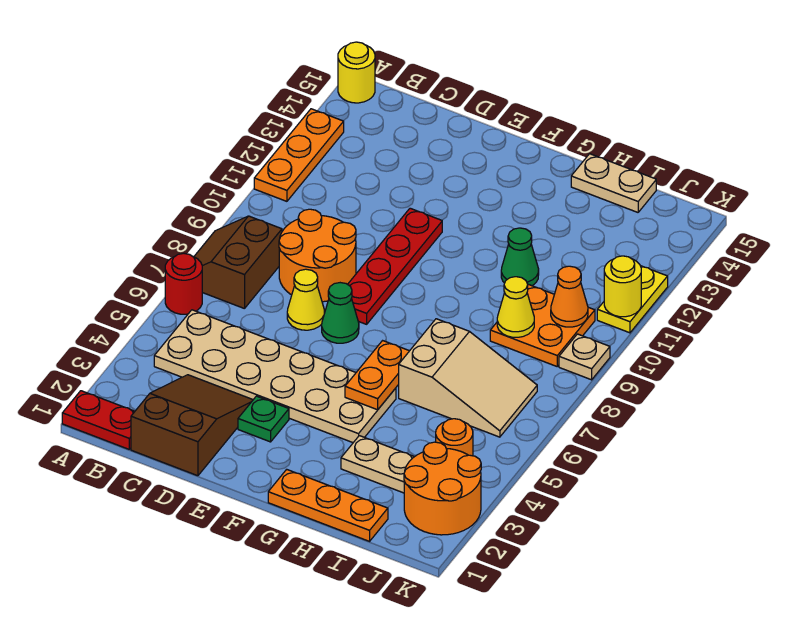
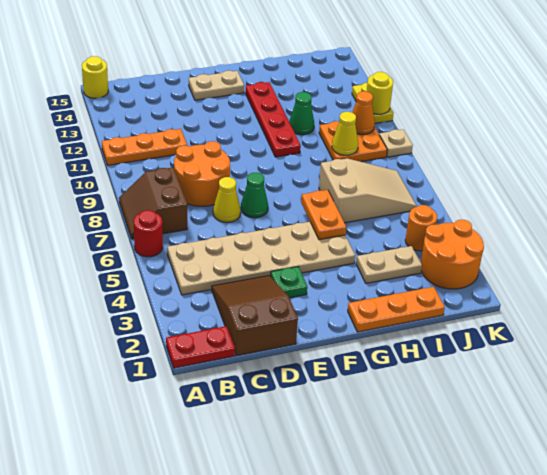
orange 1x3 plate [254,109,344,201] -> orange 1x3 plate turned to [102,129,187,165]
red 1x4 plate [348,208,442,324] -> red 1x4 plate moved to [245,82,301,157]
tan 1x2 plate [571,154,656,212] -> tan 1x2 plate moved to [189,71,244,100]

